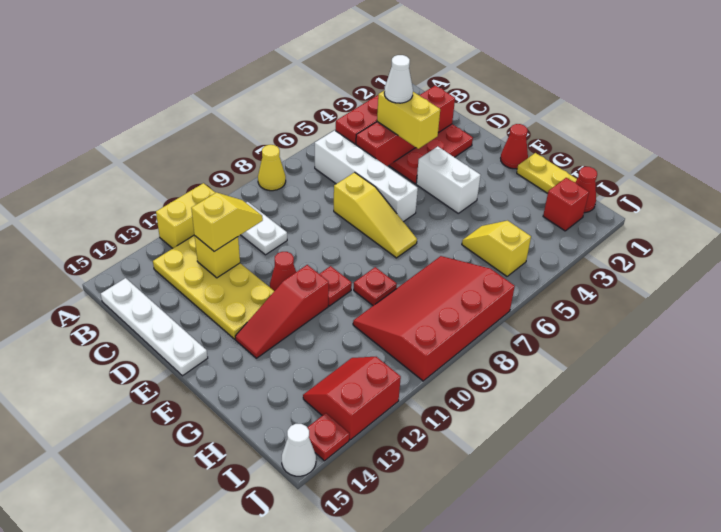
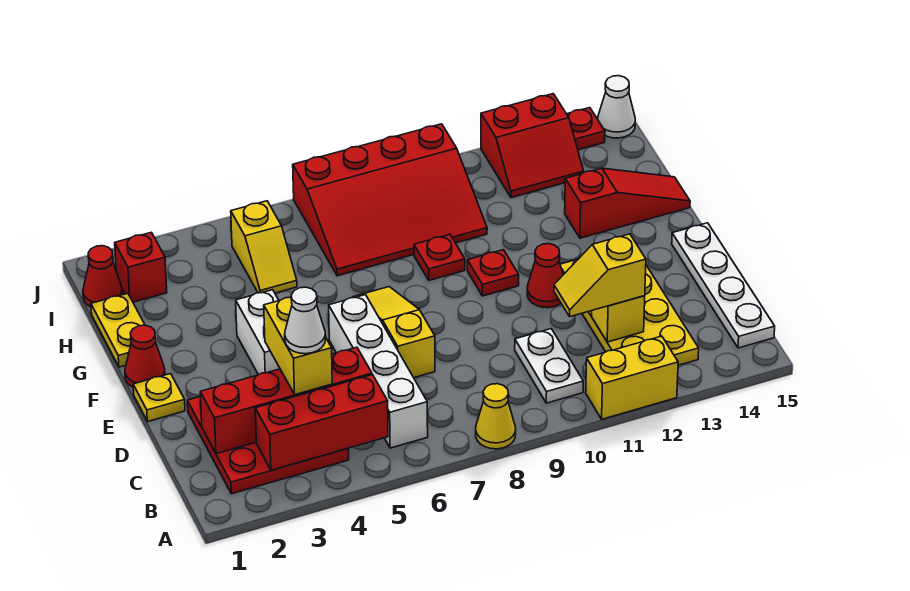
none -> yellow 1x1 plate [133,374,185,421]
red 1x3 slope [235,265,329,358] -> red 1x3 slope moved to [565,168,690,238]

